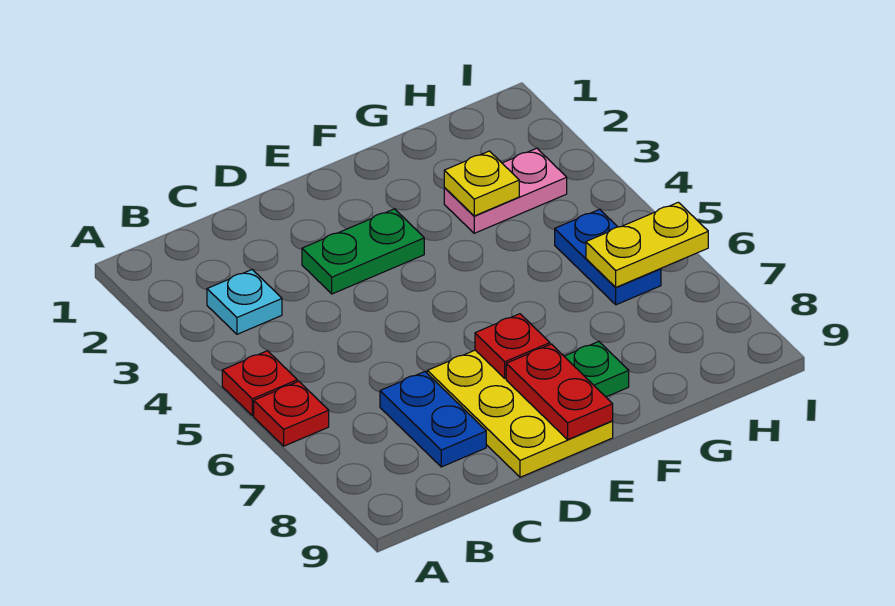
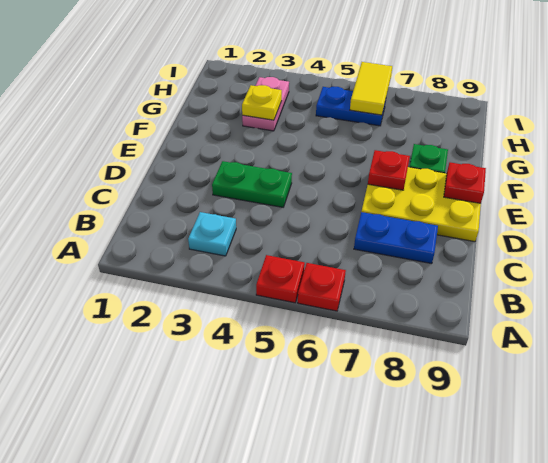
green 1x2 plate [302,209,424,294] -> green 1x2 plate turned to [212,161,292,207]
red 1x2 plate [506,344,613,440] -> red 1x1 plate [444,162,486,203]
yellow 1x2 plate [586,202,708,287] -> yellow 1x2 tile [350,62,392,115]

